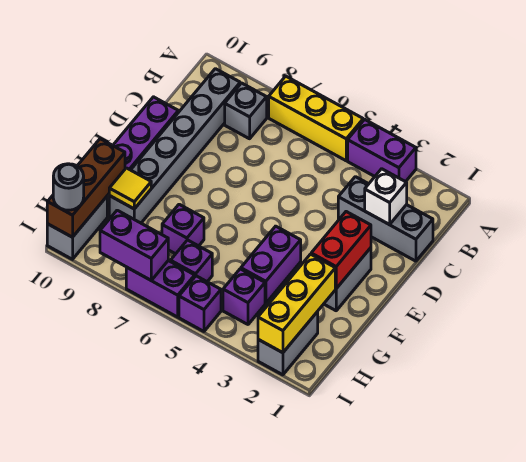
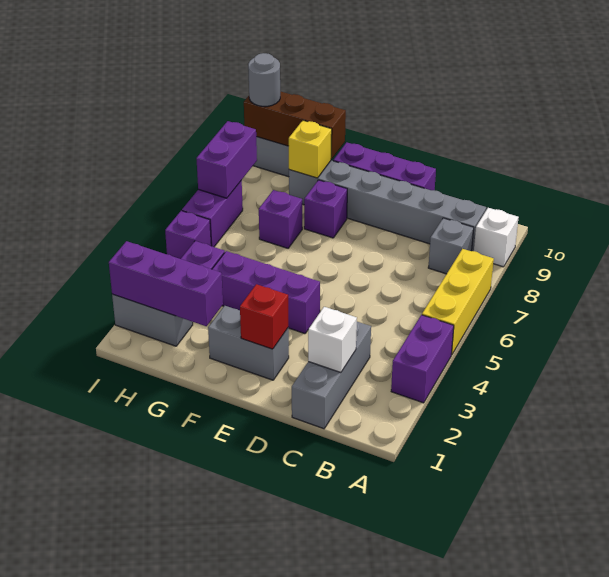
none -> white 1x1 brick [474,208,519,267]
red 1x2 brick [311,212,371,288] -> red 1x1 brick [240,284,288,349]
purple 1x2 brick [241,226,301,303] -> purple 1x3 brick [212,251,320,334]
yellow 1x3 brick [258,254,336,353] -> purple 1x3 brick [109,241,223,326]
yellow 1x1 tile [109,168,151,209] -> yellow 1x1 brick [289,120,332,178]
purple 1x1 brick [170,240,212,282] -> purple 1x1 brick moved to [304,180,347,238]

